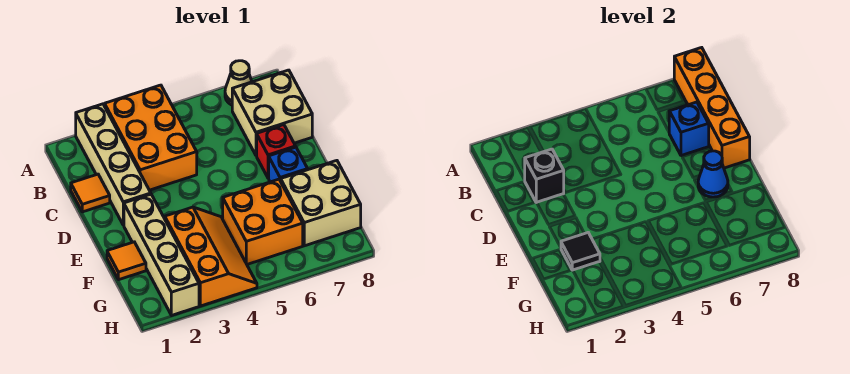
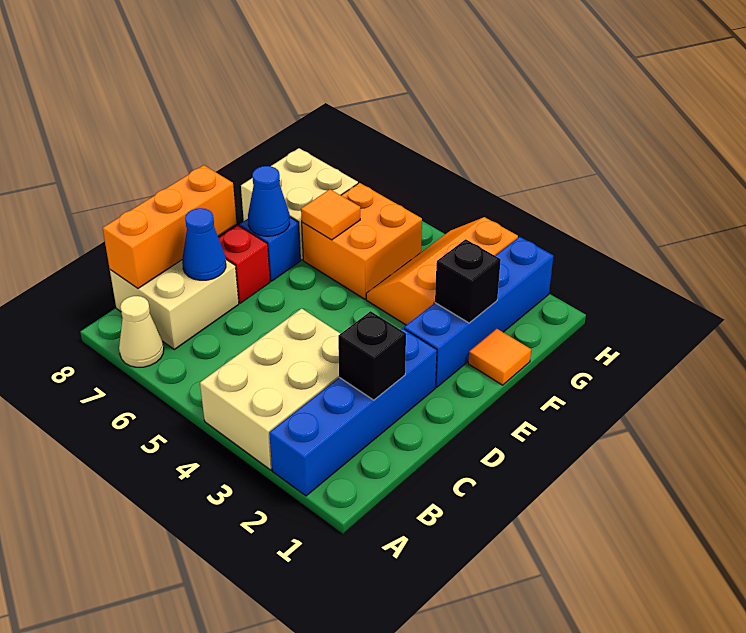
tan 1x4 brick [76,104,151,225] -> blue 1x4 brick [269,328,437,496]
orange 2x3 brick [105,85,197,190] -> tan 2x3 brick [200,309,340,470]
orange 1x4 brick [674,48,750,168] -> orange 1x3 brick [103,165,237,288]
orange 1x1 tile [71,174,110,212] -> orange 1x1 tile moved to [301,189,360,240]
blue 1x1 brick [669,102,709,156] -> blue 1x1 cone [182,208,226,280]
tan 1x4 brick [124,194,199,315] -> blue 1x4 brick [404,237,553,387]
black 1x1 tile [561,233,600,270] -> black 1x1 brick [435,239,501,323]

